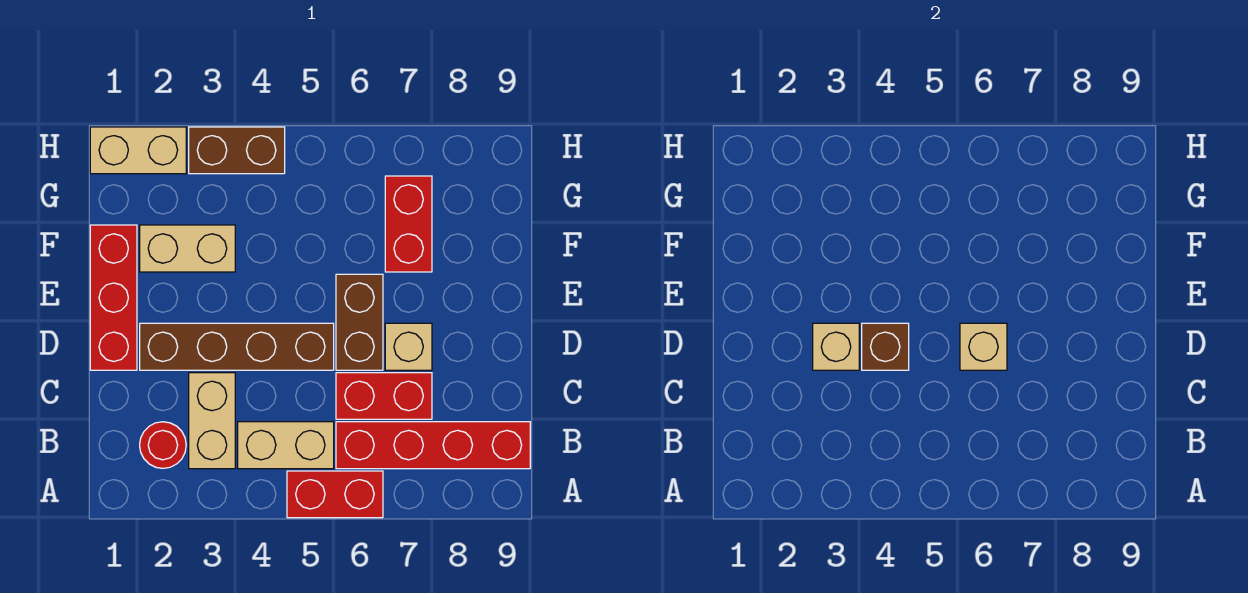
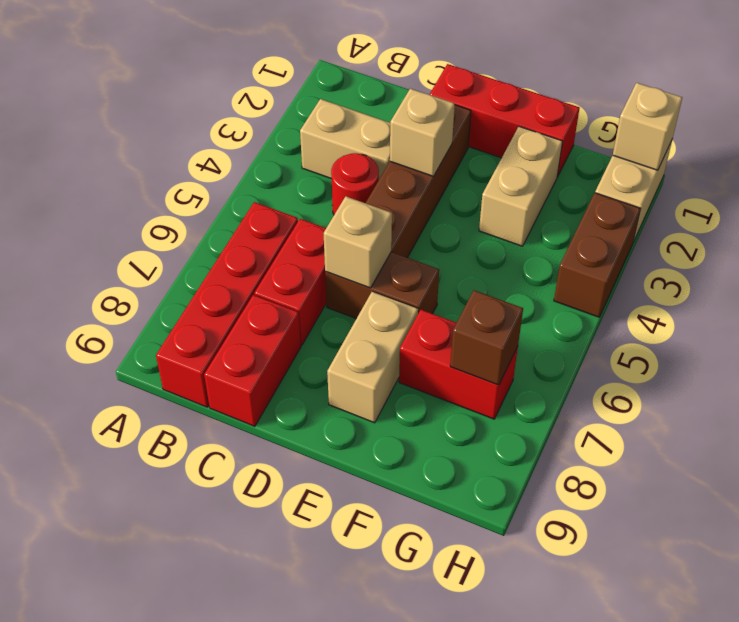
red 1x2 brick [287,471,383,518] -> red 1x2 brick moved to [204,295,301,426]
red 1x1 round brick [140,422,186,468] -> red 1x1 round brick moved to [331,153,379,215]
tan 1x2 brick [238,422,334,469] -> tan 1x2 brick moved to [327,291,418,423]
brown 1x1 brick [862,323,909,370] -> brown 1x1 brick moved to [450,290,523,385]
tan 1x1 brick [385,323,432,370] -> tan 1x1 brick moved to [613,83,682,170]

